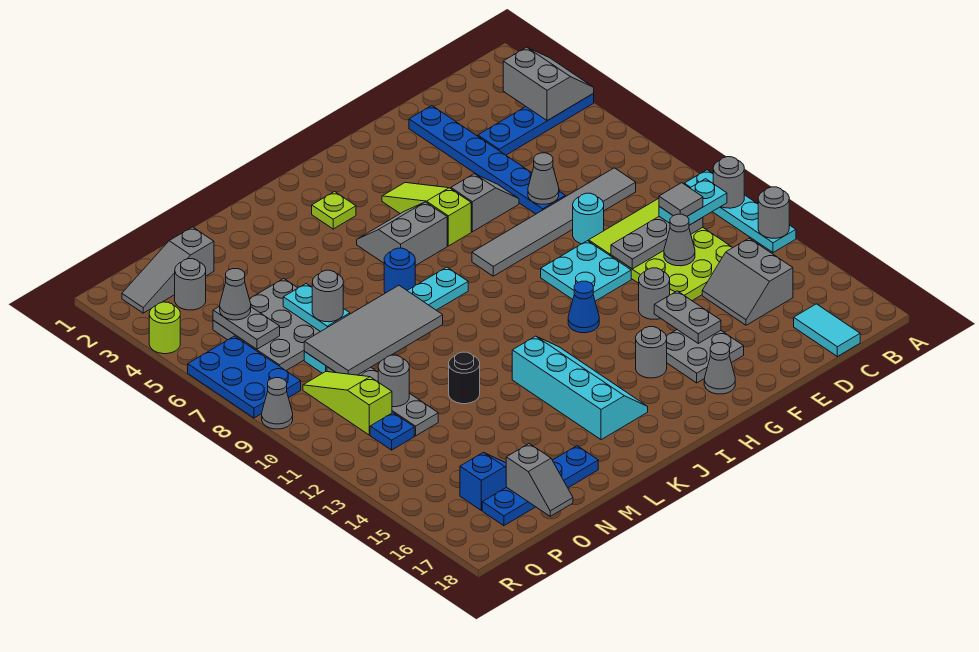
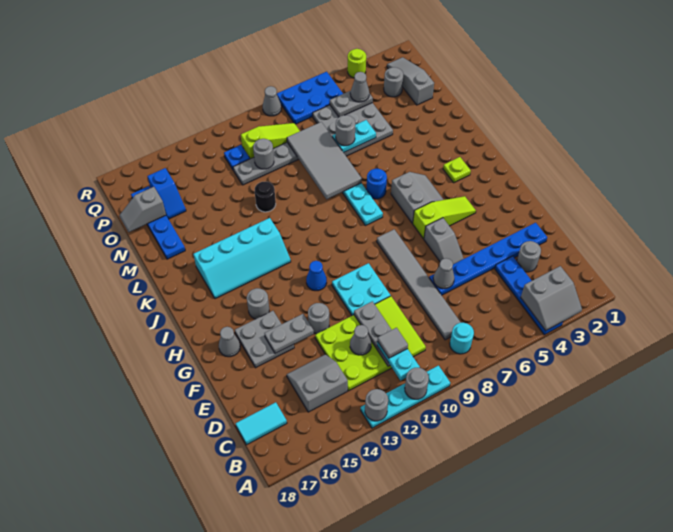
none -> grey 1x1 round brick [517,241,541,272]
cyan 1x1 round brick [573,193,604,244] -> cyan 1x1 round brick moved to [450,323,474,354]

